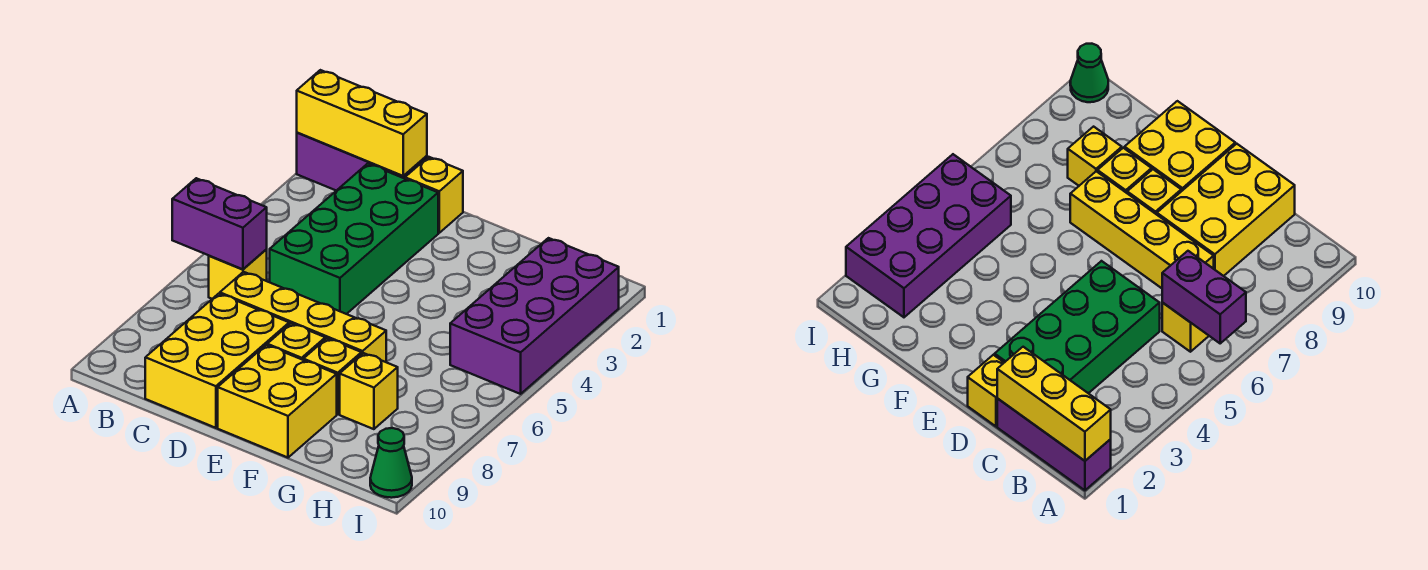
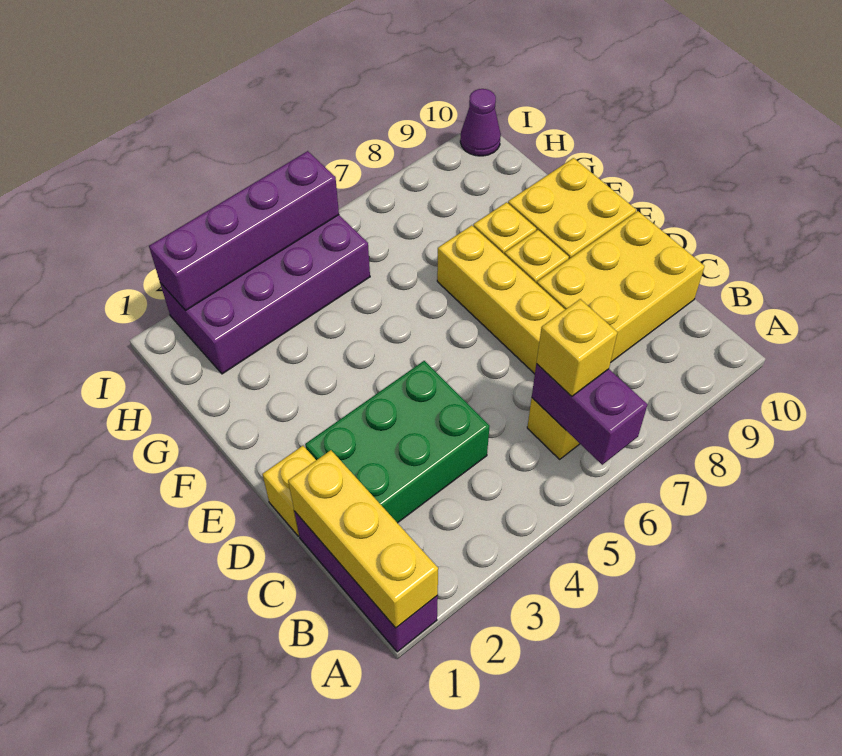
green 2x4 brick [270,164,438,314] -> green 2x3 brick [305,361,490,523]
yellow 1x1 brick [340,353,398,429] -> yellow 1x1 brick moved to [536,299,617,396]
none -> purple 1x4 brick [149,151,339,311]
green 1x1 cone [370,428,412,498] -> purple 1x1 cone [460,89,501,156]

